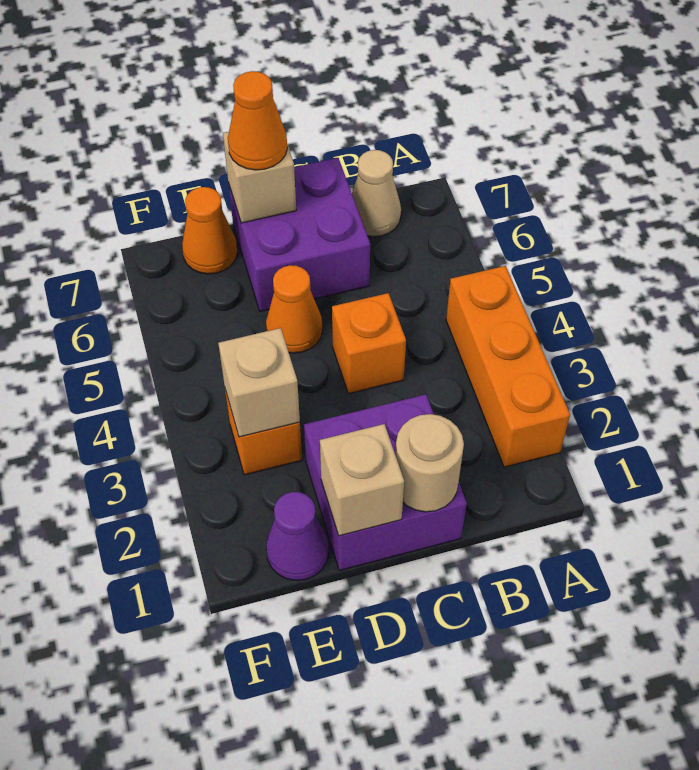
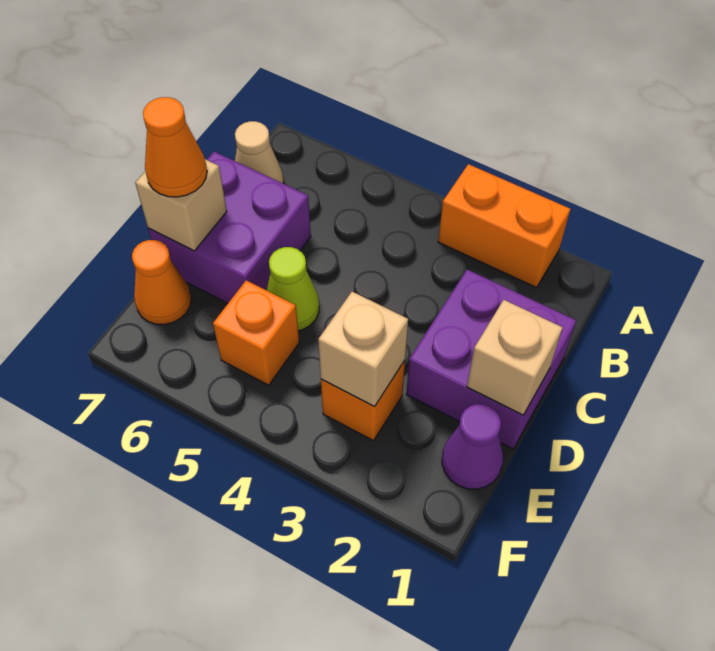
orange 1x3 brick [446,266,570,467] -> orange 1x2 brick [438,164,570,288]
tan 1x1 round brick [395,414,464,512] -> none
orange 1x1 brick [332,293,406,394] -> orange 1x1 brick moved to [213,280,299,385]
orange 1x1 cone [266,265,323,353] -> lime 1x1 cone [266,247,319,331]

